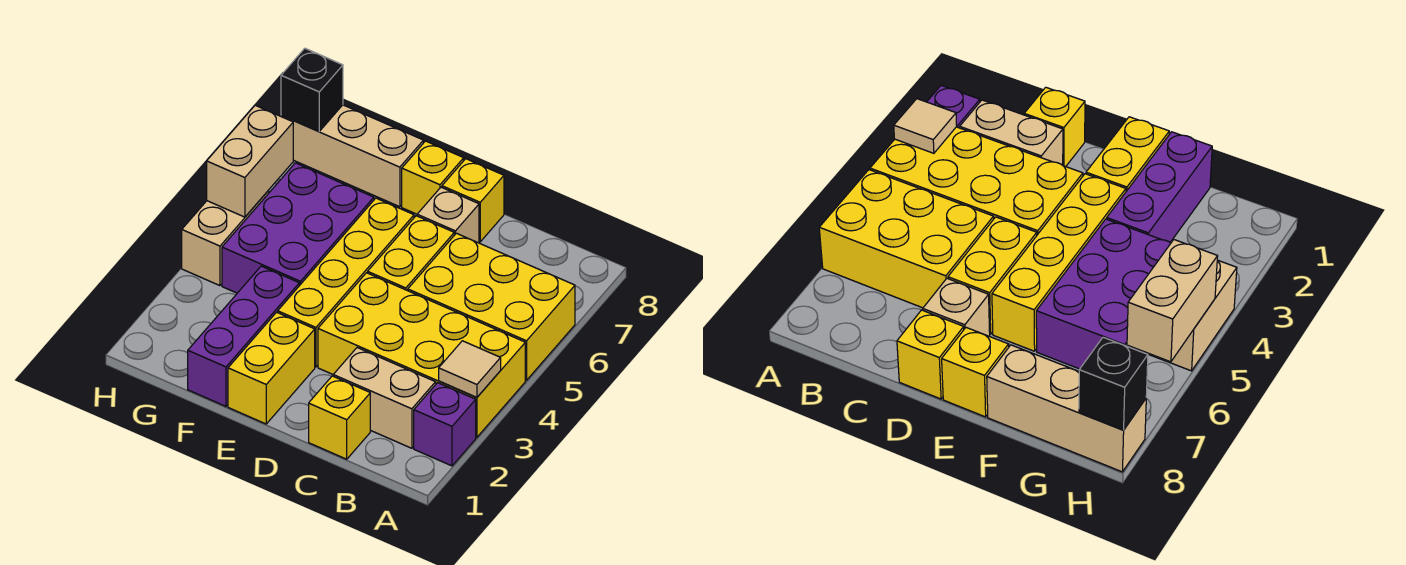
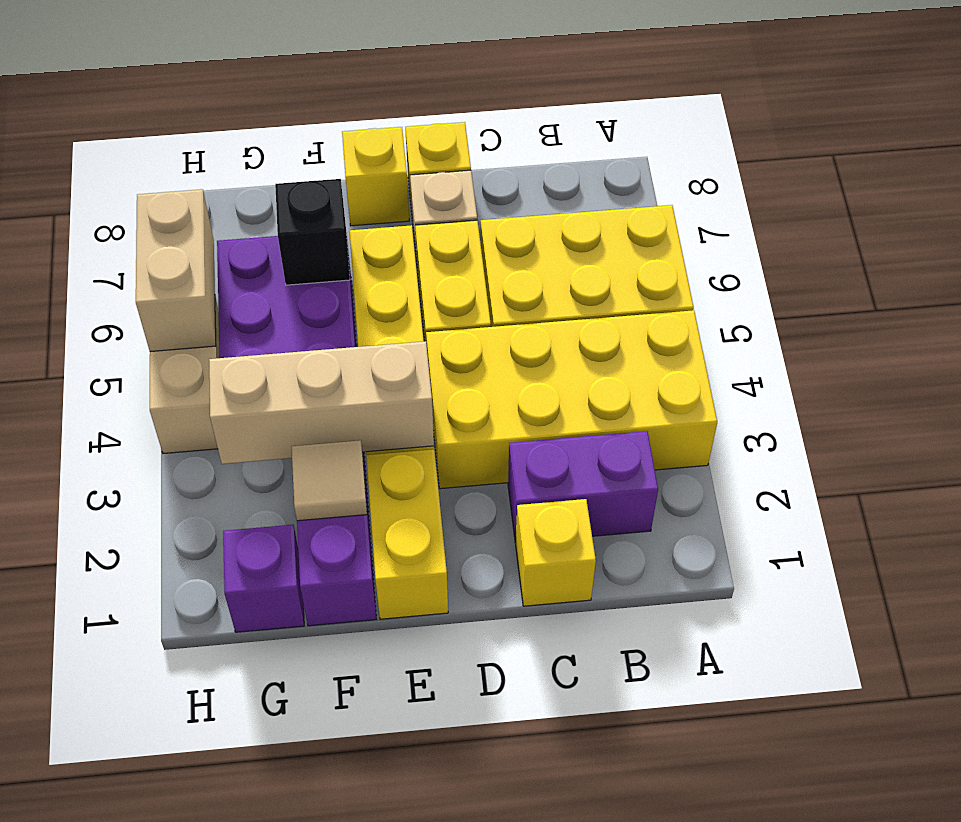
purple 1x1 brick [414,383,476,466] -> purple 1x1 brick moved to [223,525,304,632]
tan 1x1 tile [439,341,501,398] -> tan 1x1 tile moved to [292,440,367,521]
tan 1x2 brick [333,348,436,448] -> purple 1x2 brick [508,431,658,543]
tan 1x3 brick [281,105,423,207] -> tan 1x3 brick moved to [209,341,434,464]
black 1x1 brick [281,48,343,131] -> black 1x1 brick moved to [275,179,350,285]

